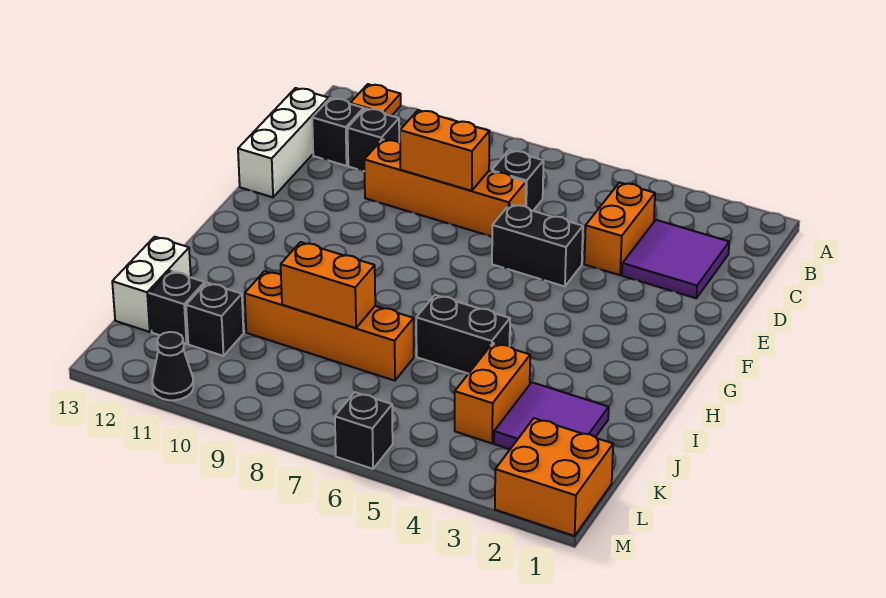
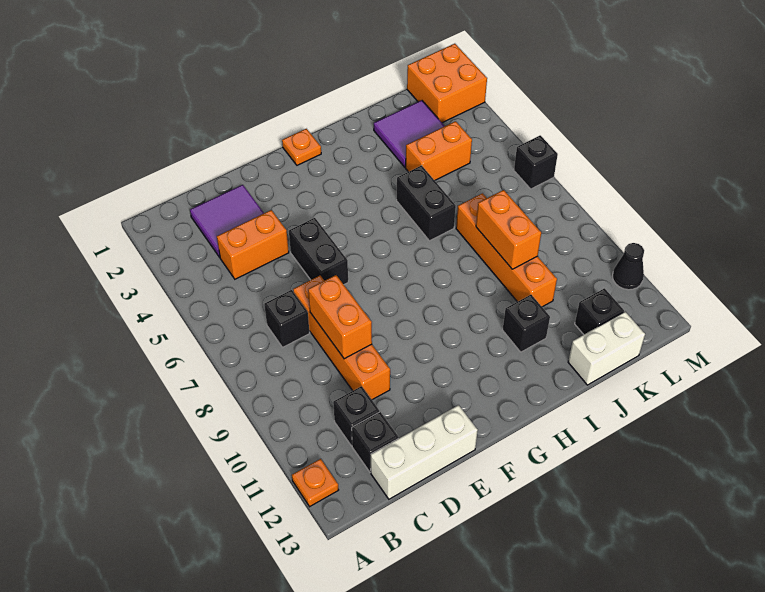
none -> orange 1x1 plate [282,129,321,165]
black 1x1 brick [186,283,244,356] -> black 1x1 brick moved to [503,295,550,352]

